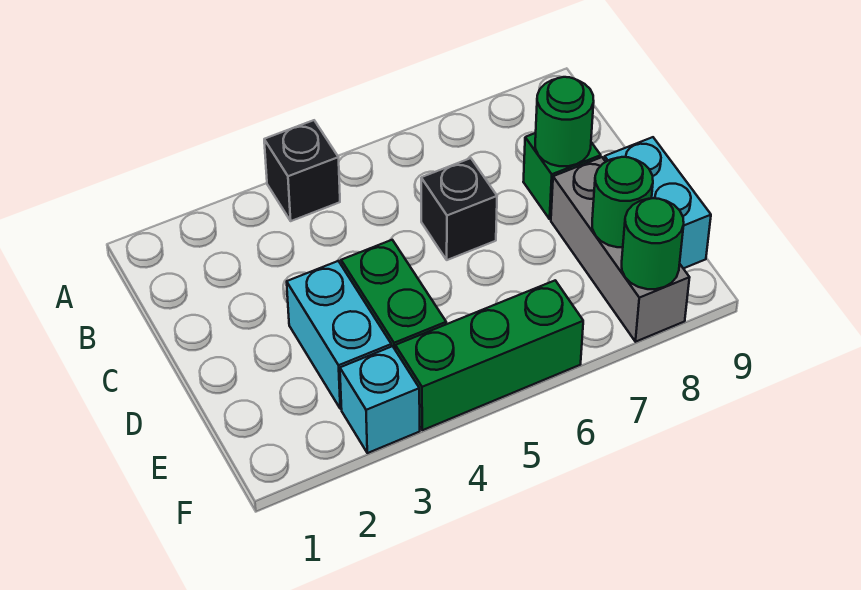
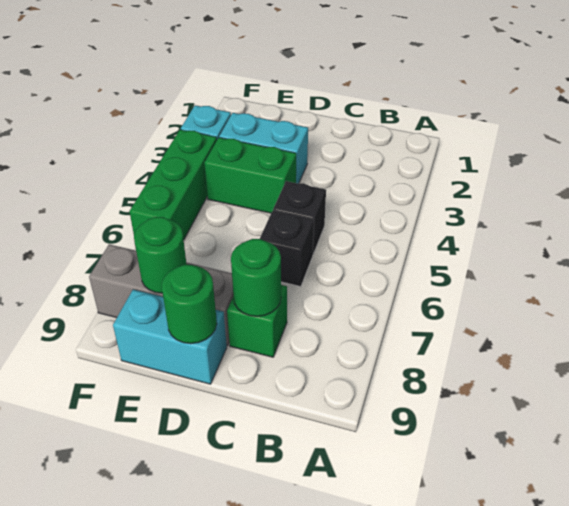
black 1x1 brick [264,120,340,221] -> black 1x1 brick moved to [273,181,326,254]
green 1x1 round brick [622,198,684,289] -> green 1x1 round brick moved to [162,265,217,344]

